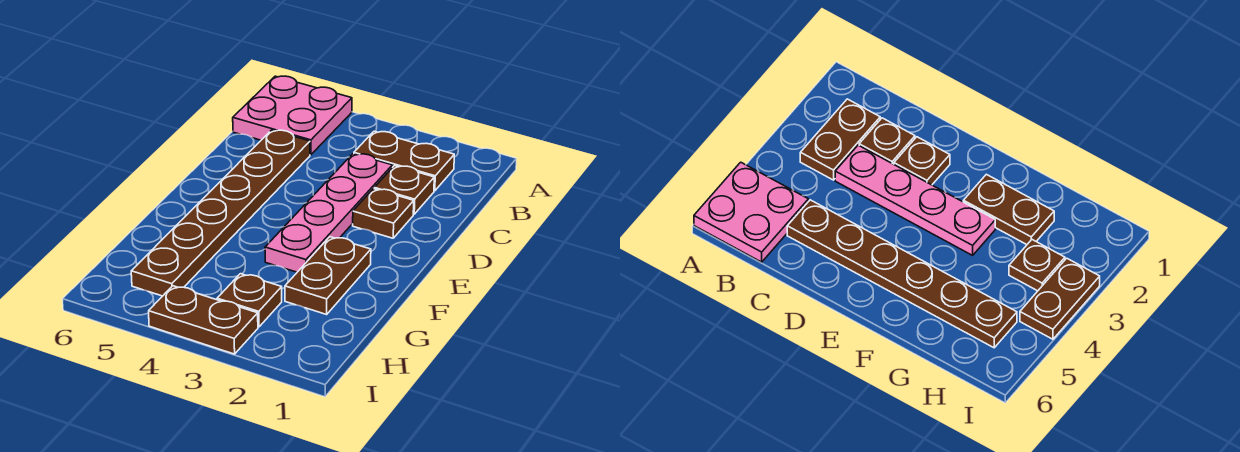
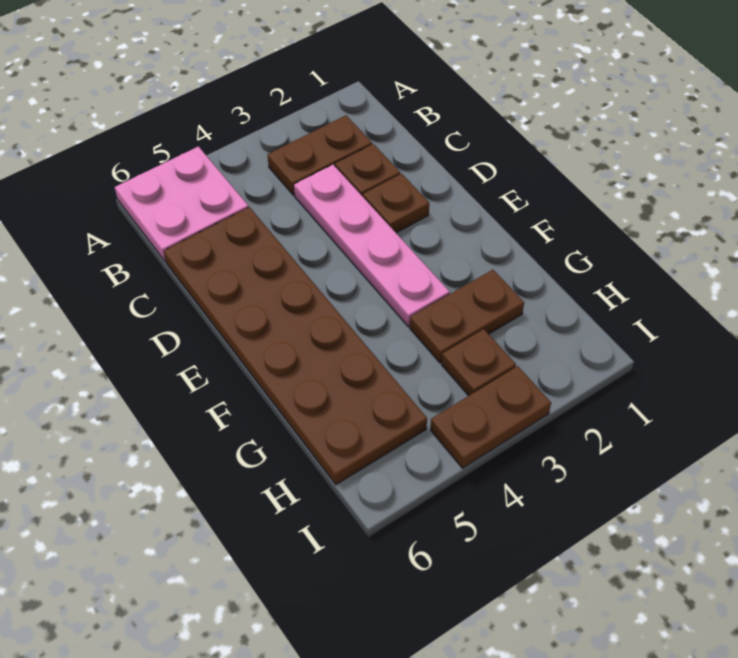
brown 1x6 plate [131,130,310,296] -> brown 2x6 plate [164,207,427,484]
brown 1x2 plate [285,237,371,314] -> brown 1x2 plate turned to [410,270,524,363]

